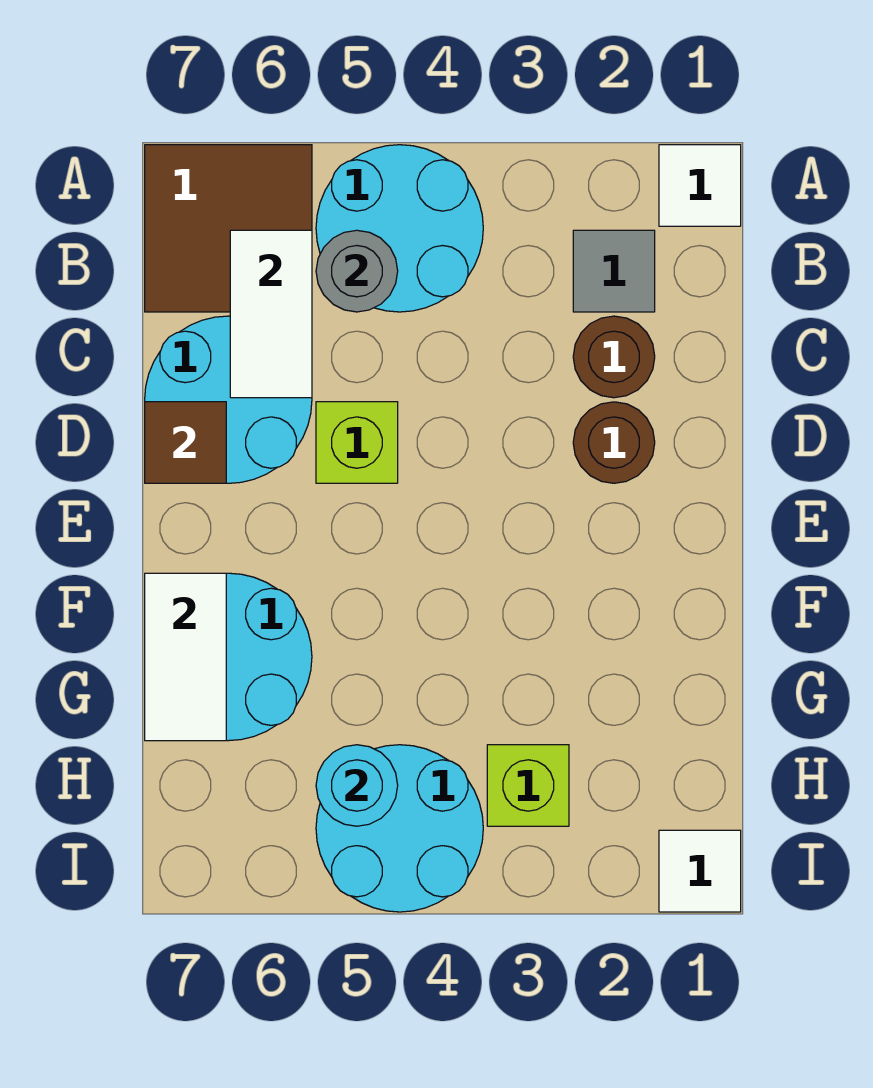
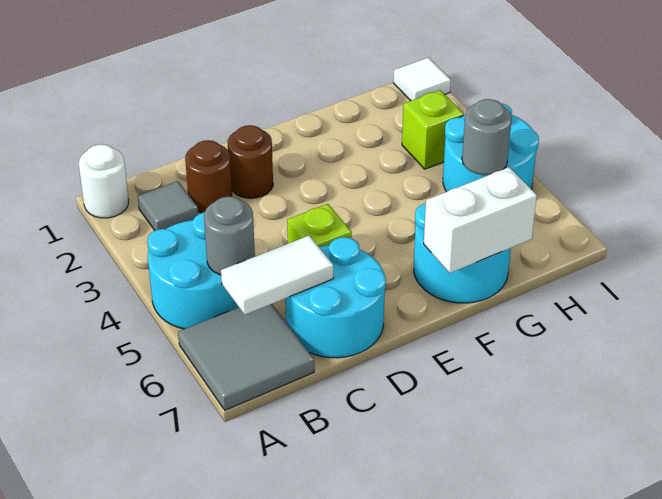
white 1x1 tile [659,145,741,226] -> white 1x1 round brick [79,144,129,218]
brown 2x2 tile [145,145,312,312] -> grey 2x2 tile [178,304,314,410]
brown 1x1 tile [145,402,226,483] -> none
white 1x2 tile [145,573,226,741] -> white 1x2 brick [424,167,537,273]
cyan 1x1 round brick [316,745,398,826] -> grey 1x1 round brick [462,99,512,175]

